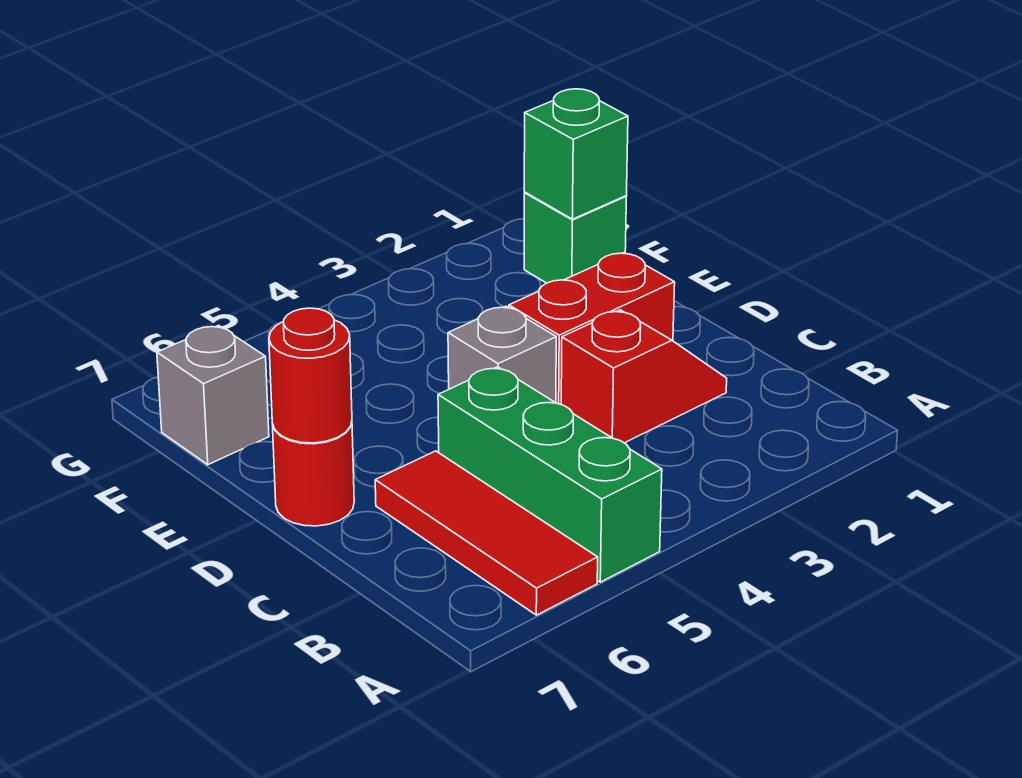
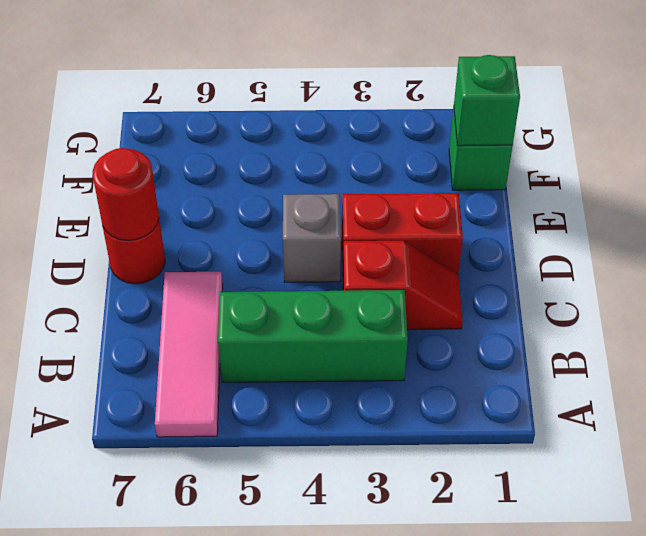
green 1x3 brick [438,367,662,582] -> green 1x3 brick turned to [218,290,408,382]
red 1x3 tile [375,451,598,615] -> pink 1x3 tile [155,272,223,437]
grey 1x1 brick [157,325,269,465] -> none

